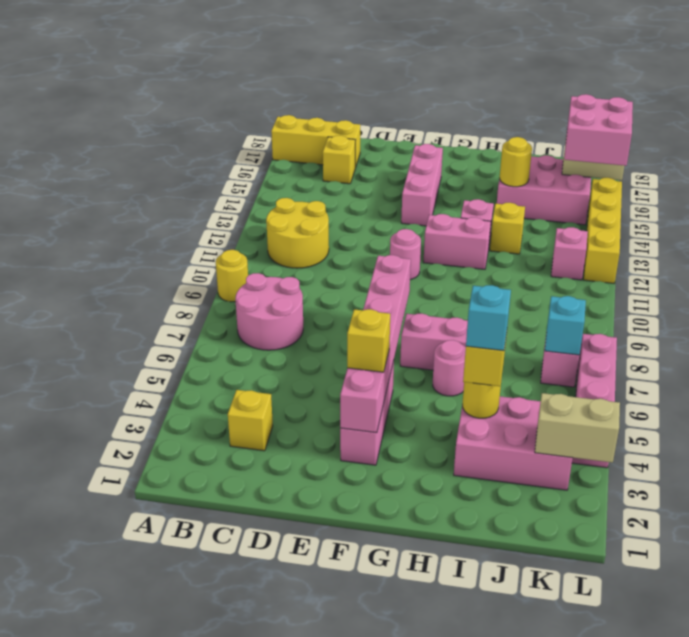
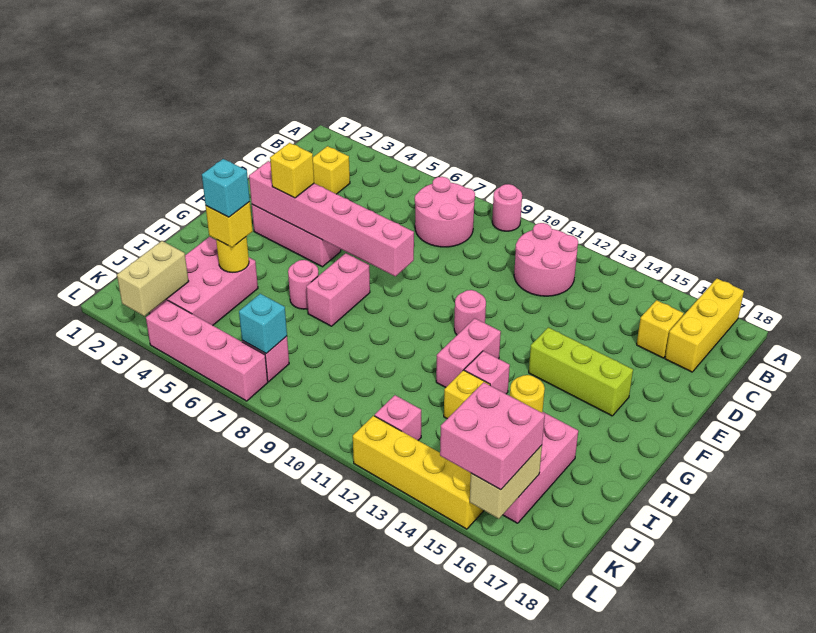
yellow 1x1 round brick [216,250,248,302] -> pink 1x1 round brick [492,184,522,231]
yellow 2x2 round brick [266,198,329,268] -> pink 2x2 round brick [514,223,578,296]
pink 1x3 brick [401,144,443,226] -> lime 1x3 brick [529,327,633,416]

